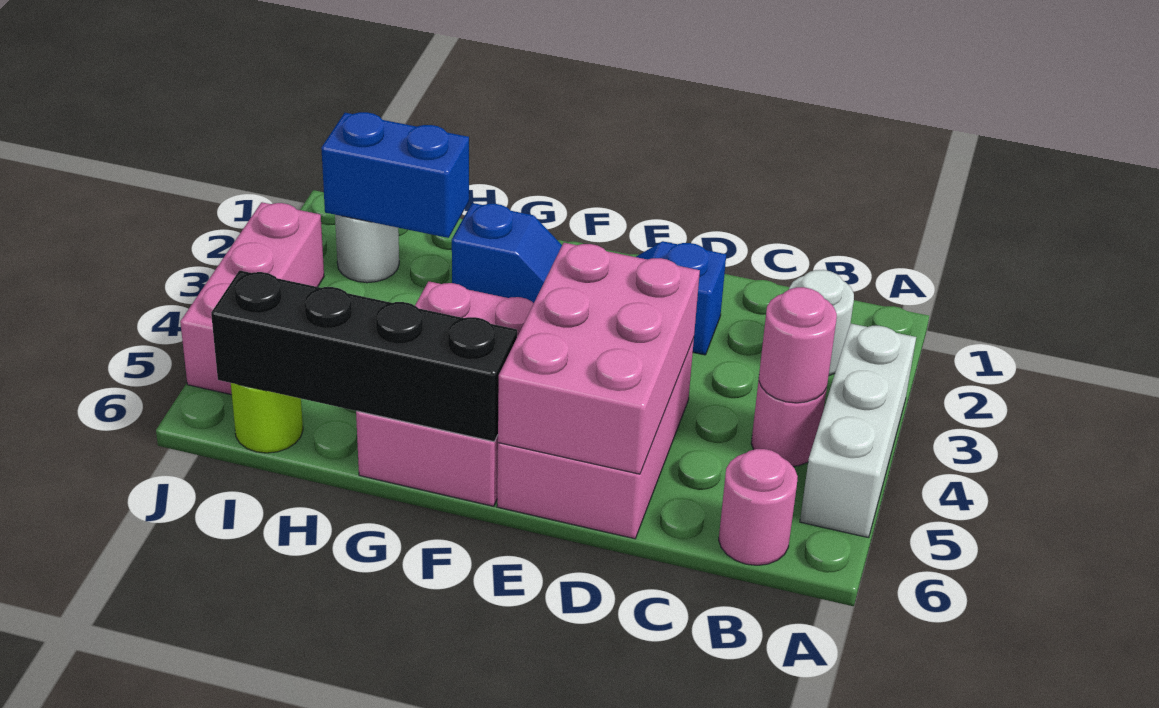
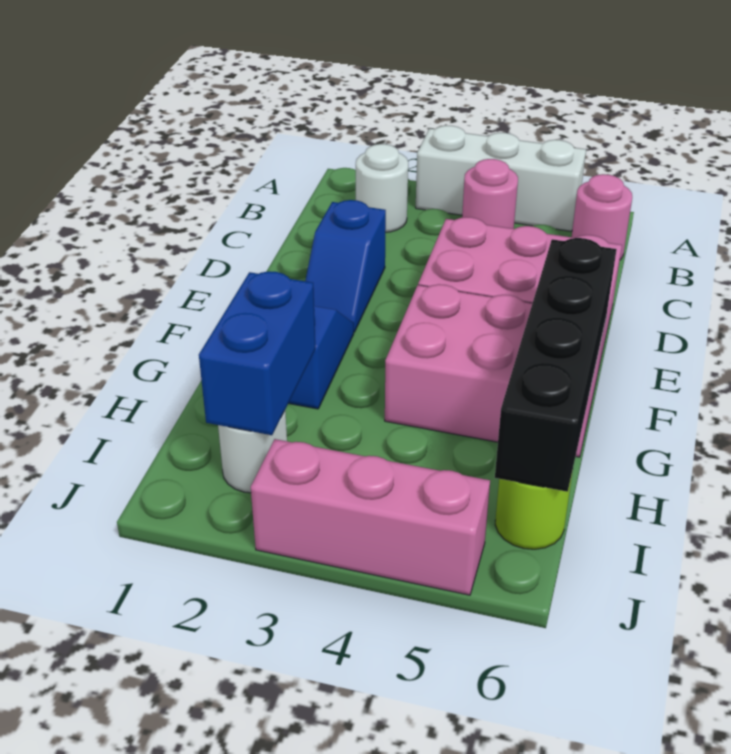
pink 1x1 round brick [759,287,837,403] -> none
pink 2x3 brick [498,243,700,474] -> none

